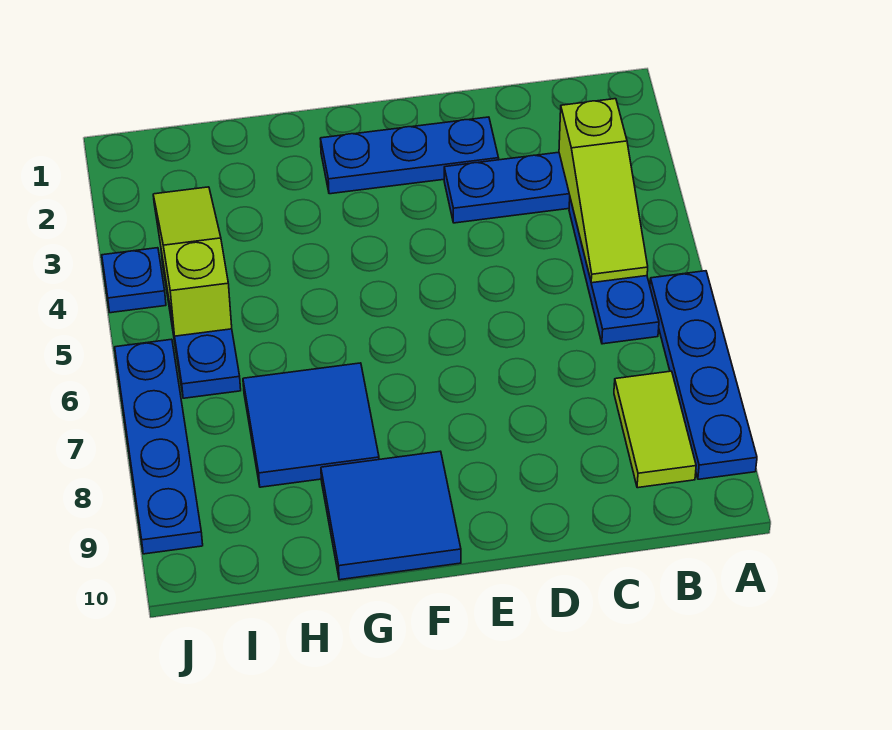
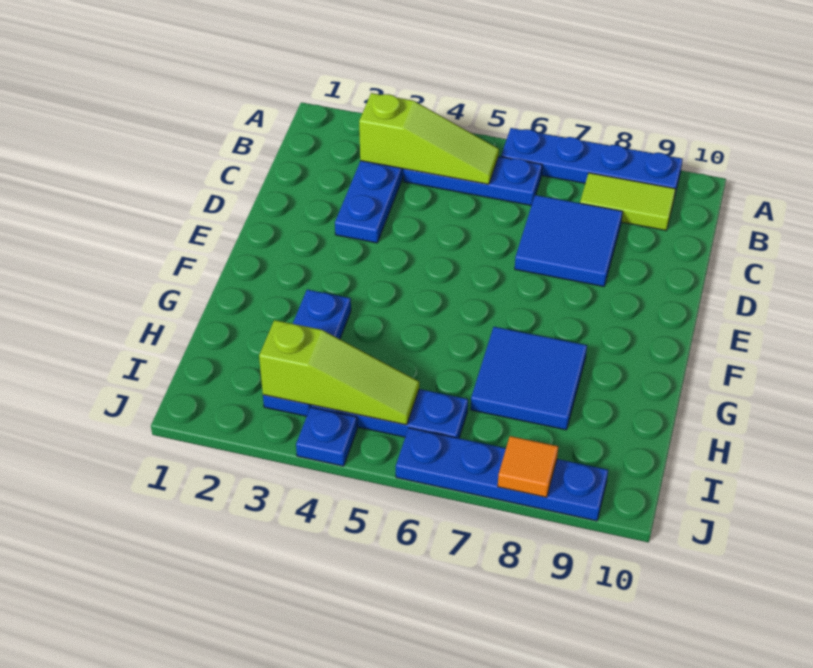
blue 1x3 plate [320,117,499,194] -> blue 1x3 plate moved to [263,290,351,416]
blue 2x2 tile [321,451,461,580] -> blue 2x2 tile moved to [515,195,623,287]
lime 1x3 slope [153,187,232,336] -> lime 1x3 slope turned to [259,320,419,425]
none -> orange 1x1 tile [498,436,558,497]

